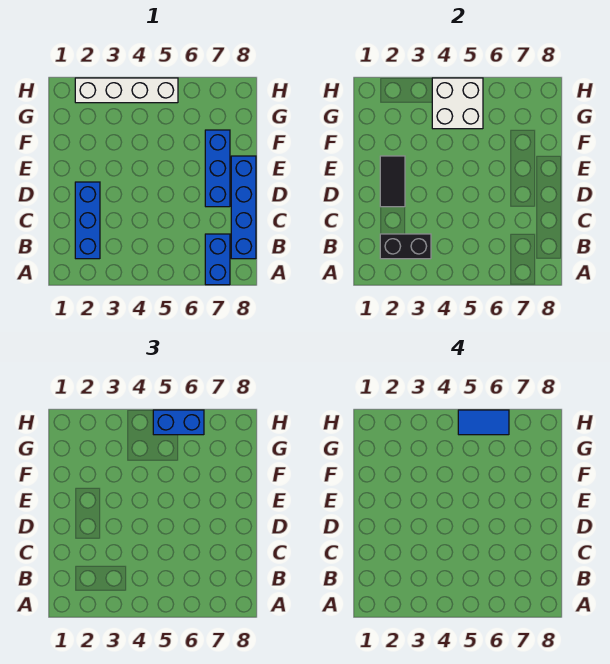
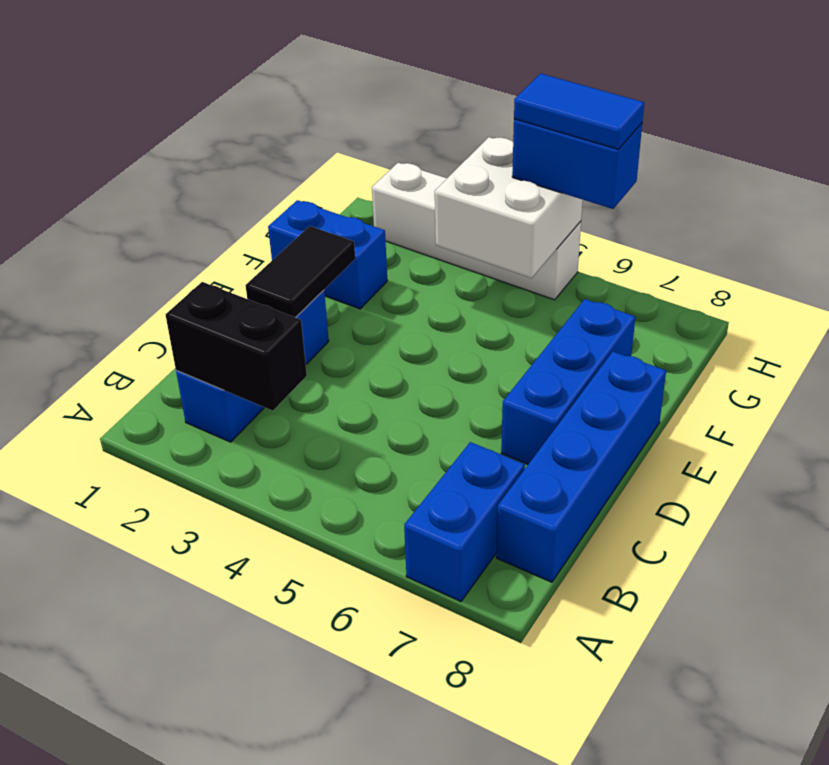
none -> blue 1x2 brick [268,200,387,309]

